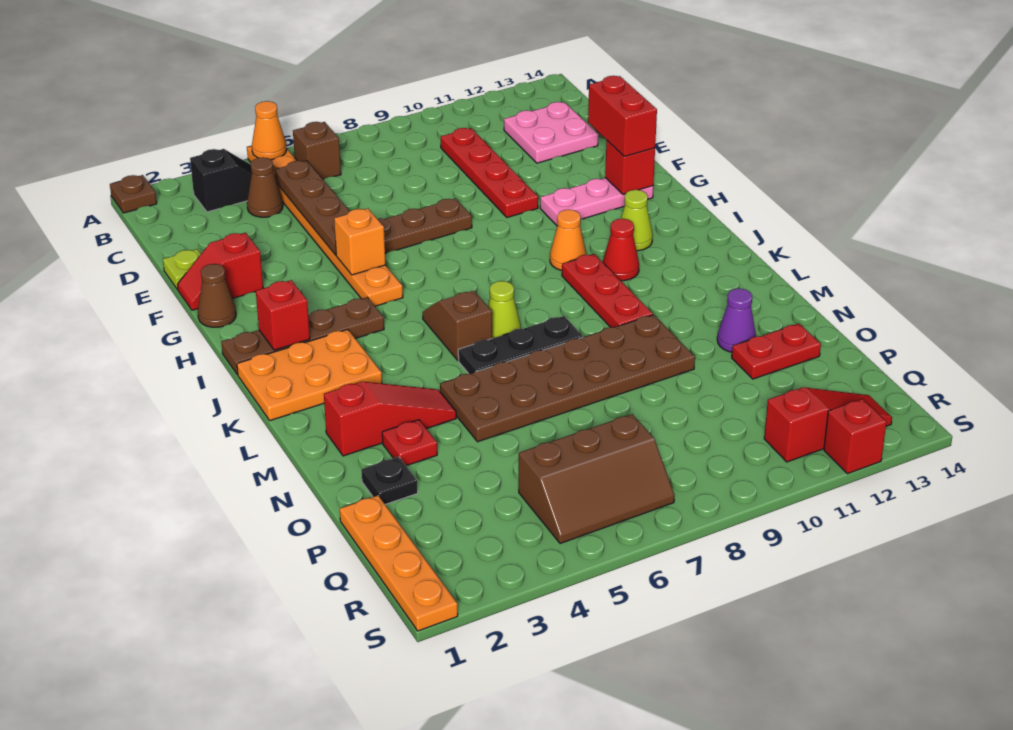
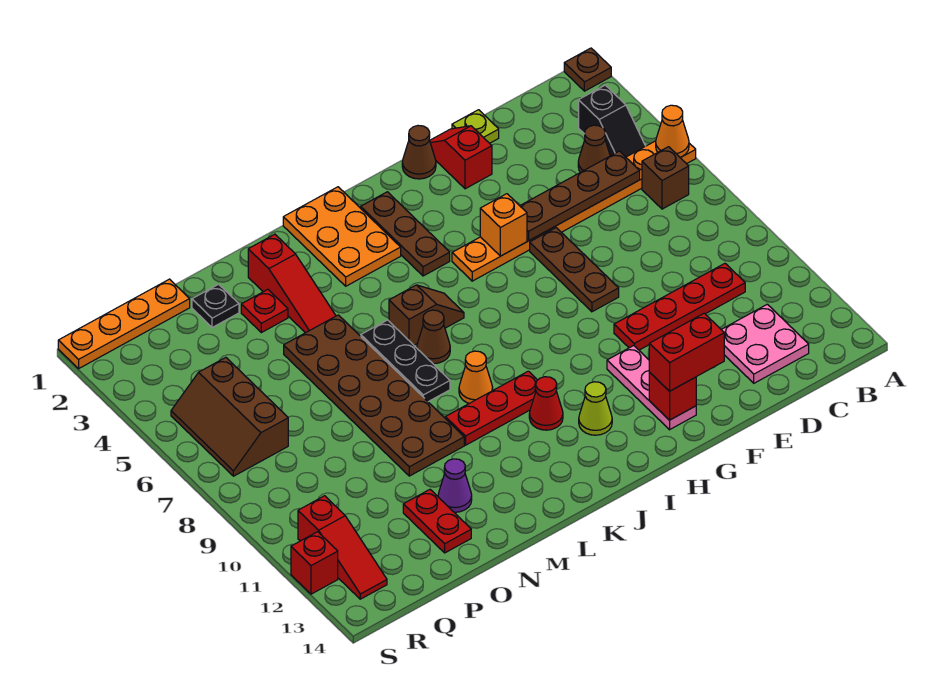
brown 1x4 plate [221,297,384,375] -> brown 1x3 plate [361,192,450,276]
red 1x1 brick [256,280,310,350] -> none
orange 1x1 cone [550,210,586,270] -> orange 1x1 cone moved to [459,351,493,403]
lime 1x1 cone [488,281,521,338] -> brown 1x1 cone [417,310,450,364]

